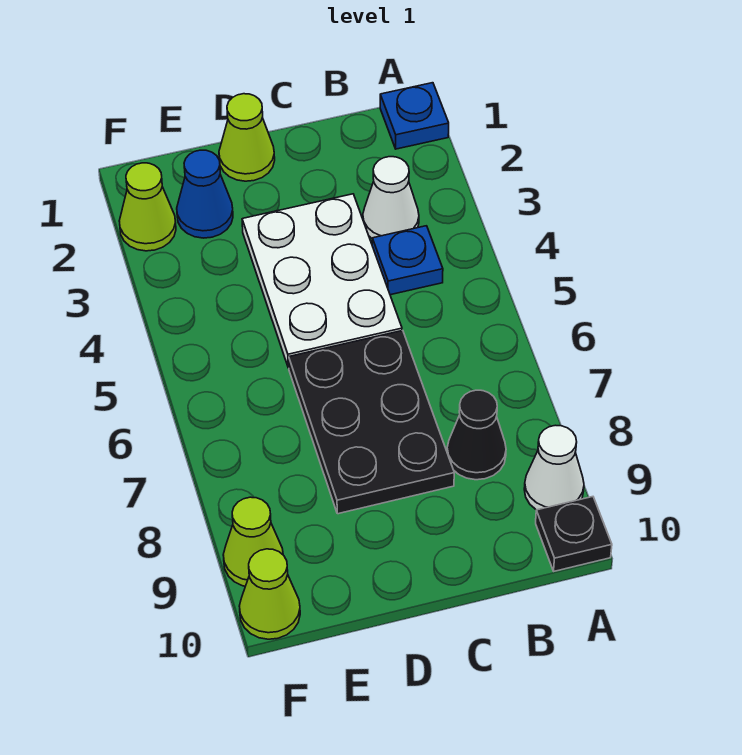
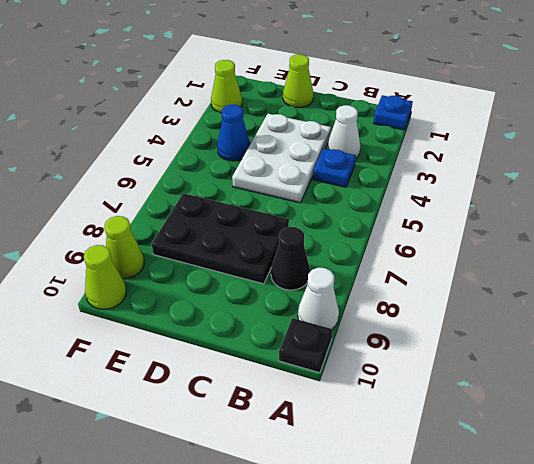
black 2x3 plate [289,331,454,514] -> black 2x3 plate turned to [152,193,289,284]
blue 1x1 cone [177,150,233,238] -> blue 1x1 cone moved to [217,105,250,161]

